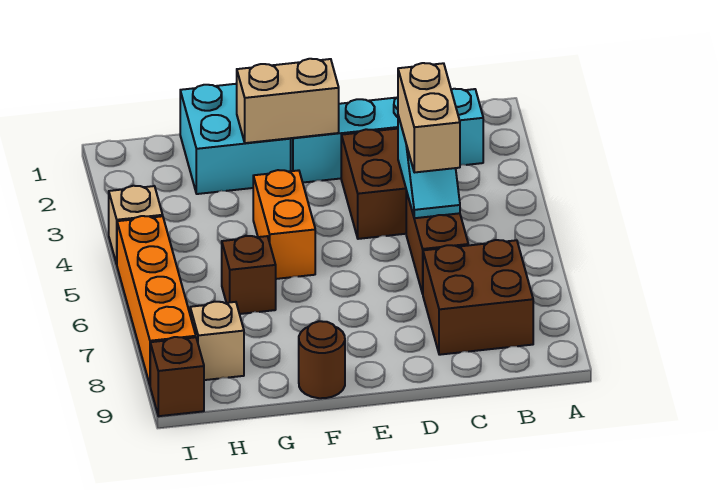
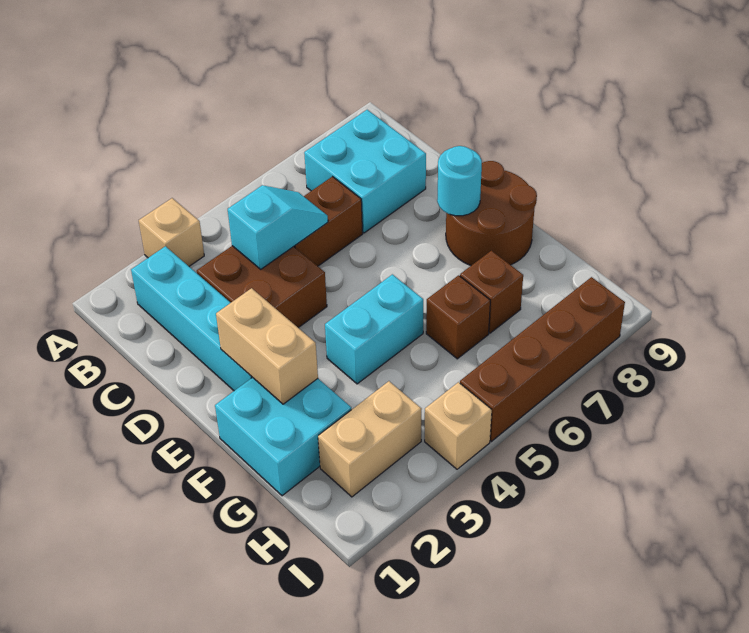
brown 2x2 brick [423,240,533,355] -> cyan 2x2 brick [304,110,426,233]
tan 1x2 brick [398,63,460,173] -> tan 1x2 brick moved to [318,381,421,497]
none -> cyan 1x1 round brick [437,146,482,216]
orange 1x2 brick [253,170,315,279] -> cyan 1x2 brick [325,274,423,384]
brown 1x1 round brick [299,321,345,398] -> brown 2x2 round brick [446,161,537,265]
tan 1x1 brick [190,302,244,380] -> tan 1x1 brick moved to [139,198,204,266]
orange 1x4 brick [117,216,196,384] -> brown 1x4 brick [460,277,625,441]
brown 1x1 brick [150,337,204,416] -> brown 1x1 brick moved to [460,251,523,333]

